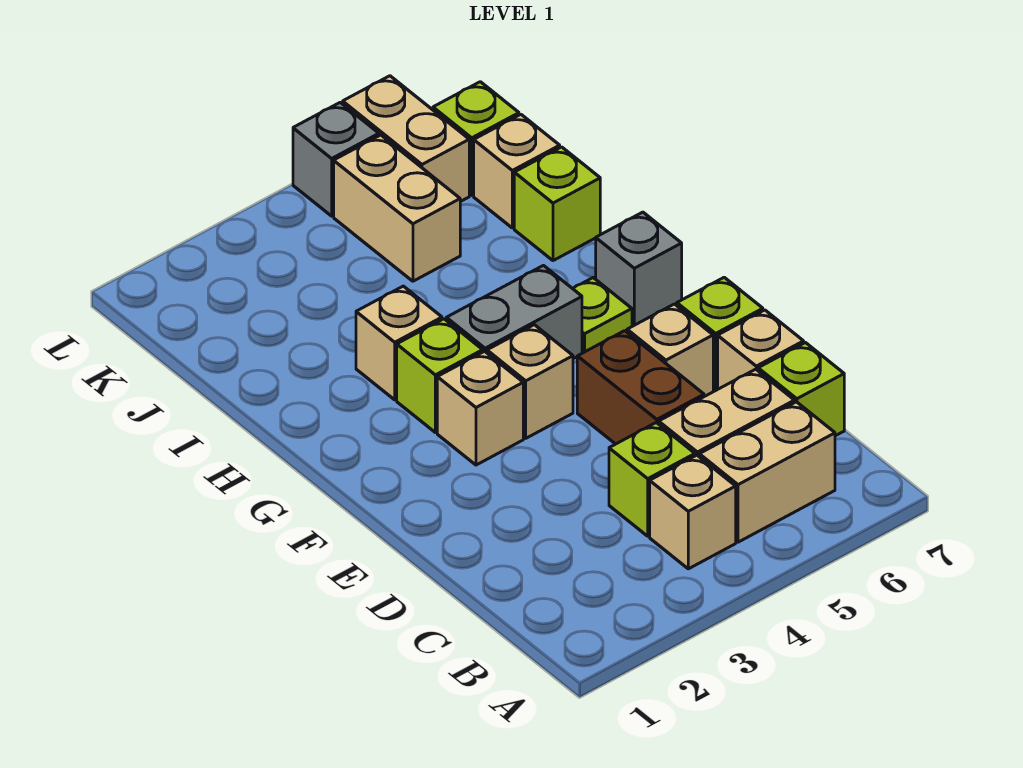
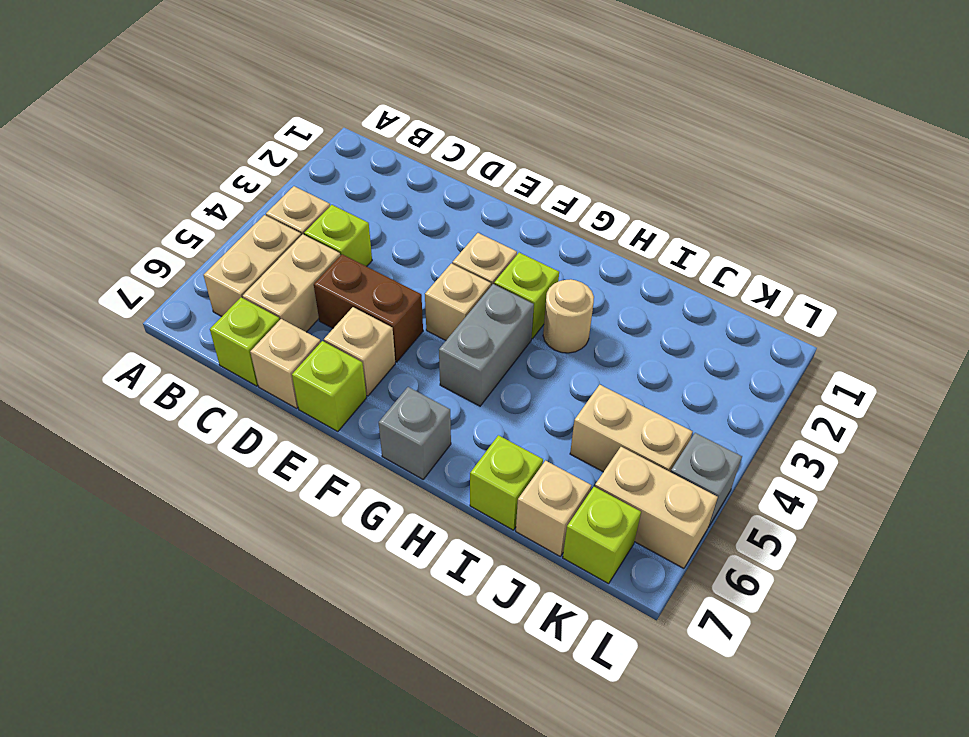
lime 1x1 plate [573,278,632,352] -> none
tan 1x1 brick [356,286,442,400] -> tan 1x1 round brick [543,279,594,353]

